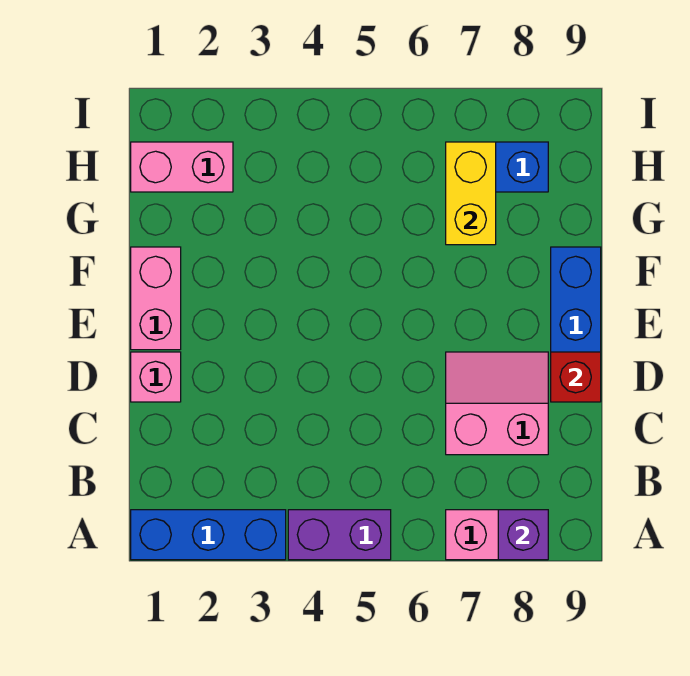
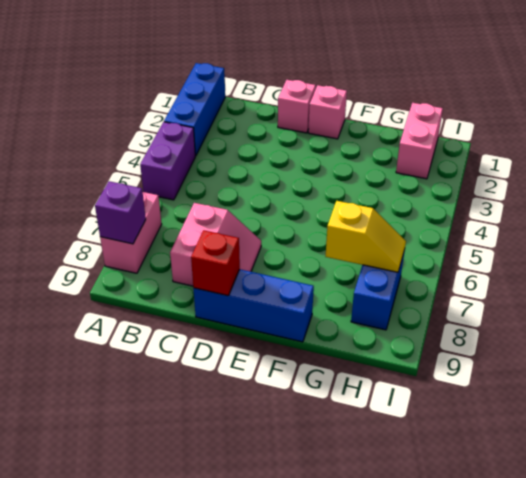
pink 1x2 brick [131,247,181,350] -> pink 1x1 brick [308,85,347,139]
yellow 1x2 brick [446,142,496,245] -> yellow 1x2 slope [325,201,406,272]

